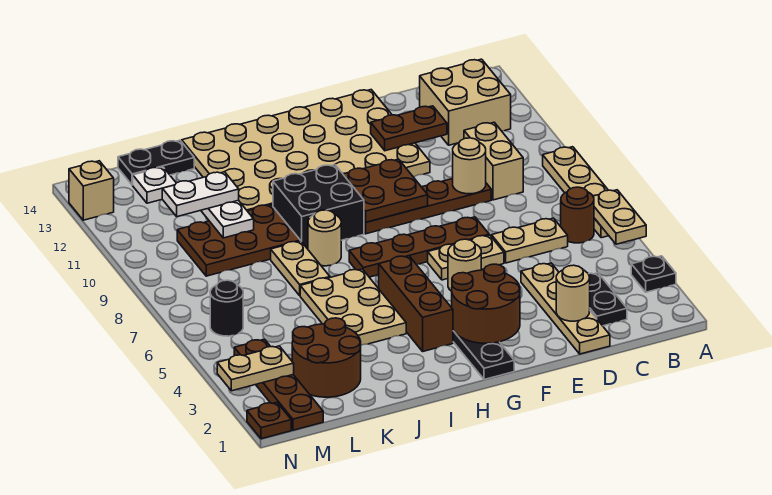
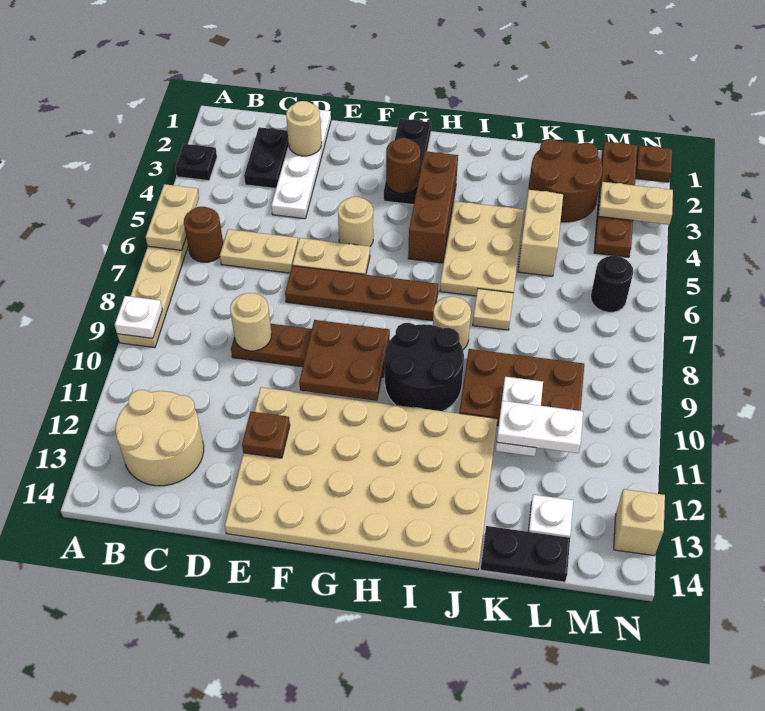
none -> white 1x1 plate [115,296,162,338]
tan 2x2 brick [420,59,511,145] -> tan 2x2 round brick [116,390,204,486]
tan 1x2 brick [464,122,523,200] -> tan 1x2 brick moved to [518,190,563,276]
tan 1x4 plate [521,263,610,354] -> white 1x4 plate [271,110,331,219]
brown 1x2 plate [371,106,447,151] -> brown 1x1 plate [242,412,290,458]
brown 2x2 round brick [452,264,520,343] -> brown 1x1 round brick [386,138,421,193]
black 2x2 brick [273,165,364,249] -> black 2x2 round brick [385,323,464,411]
tan 1x2 plate [271,241,330,295] -> tan 1x1 plate [473,289,513,330]

